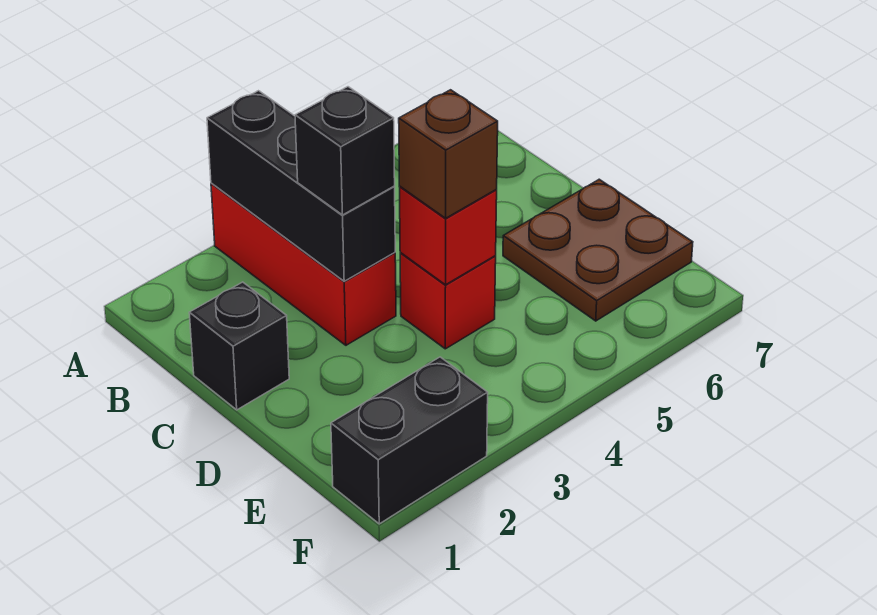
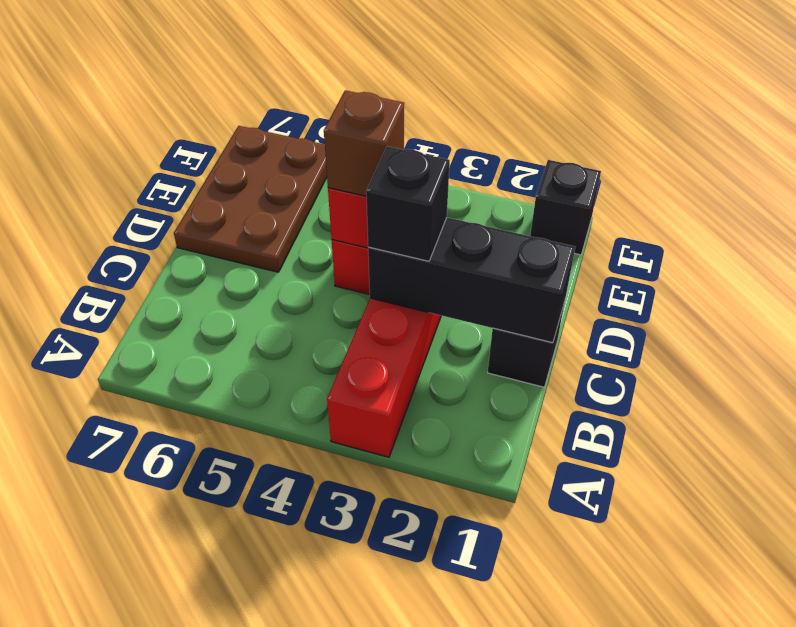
black 1x3 brick [207,91,395,281] -> black 1x3 brick turned to [368,218,575,343]
brown 2x2 plate [503,179,693,321] -> brown 2x3 plate [174,126,327,272]
black 1x2 brick [331,357,488,524] -> black 1x1 brick [530,160,601,255]

